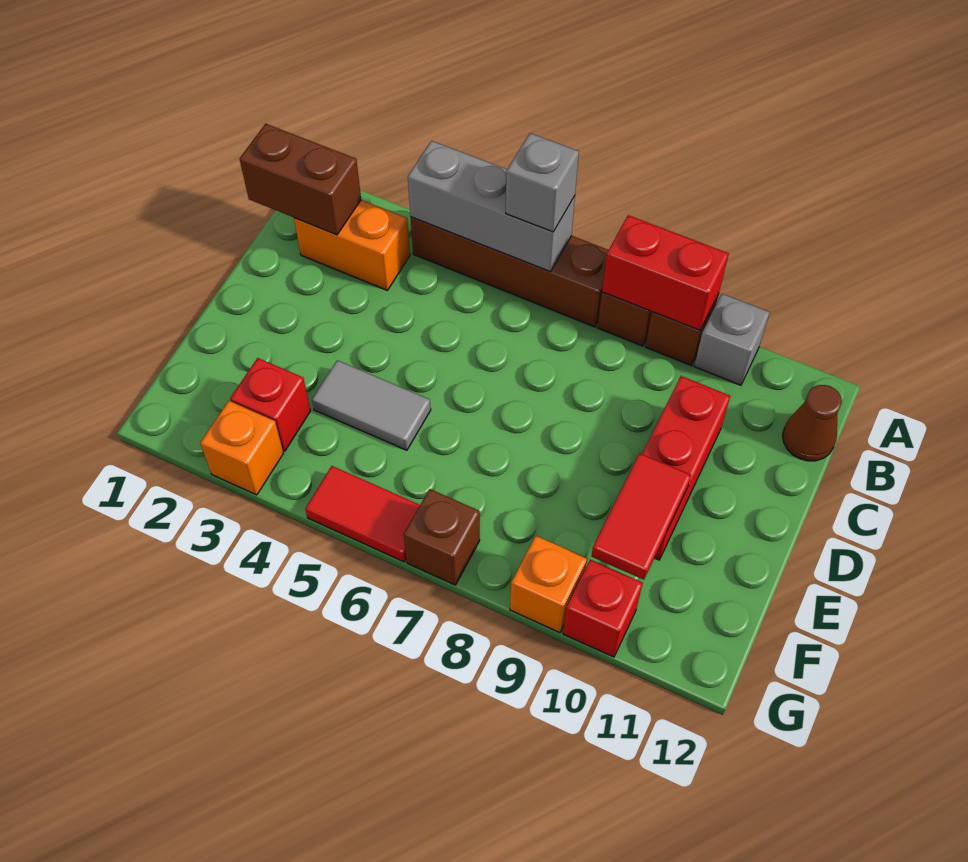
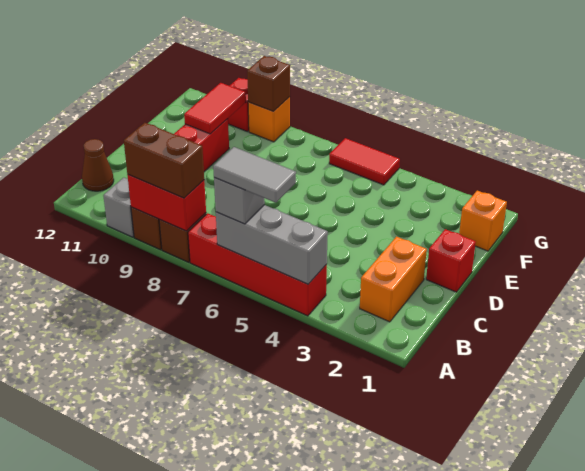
brown 1x4 brick [411,217,608,327] -> red 1x4 brick [188,213,327,316]
brown 1x2 brick [240,124,361,235] -> brown 1x2 brick moved to [124,123,204,198]
orange 1x2 brick [294,200,410,290] -> orange 1x2 brick turned to [360,237,427,322]
grey 1x2 tile [312,360,431,450] -> grey 1x2 tile moved to [213,147,296,203]
red 1x1 brick [230,358,310,451] -> red 1x1 brick moved to [426,229,476,292]
orange 1x1 brick [200,401,283,495] -> orange 1x1 brick moved to [459,191,507,251]
brown 1x1 brick [404,489,480,585] -> brown 1x1 brick moved to [247,56,290,111]

